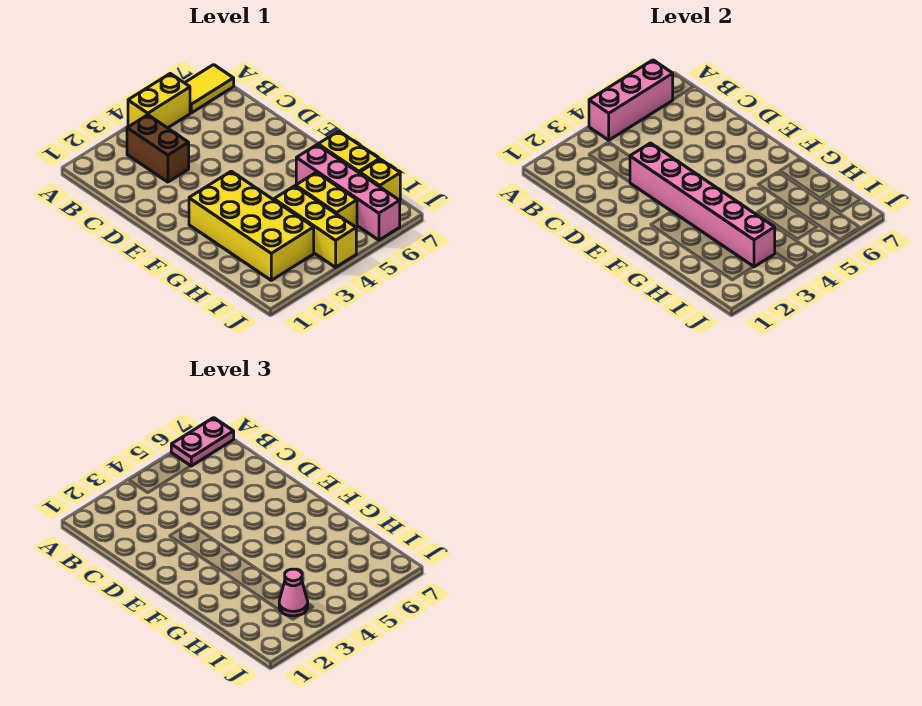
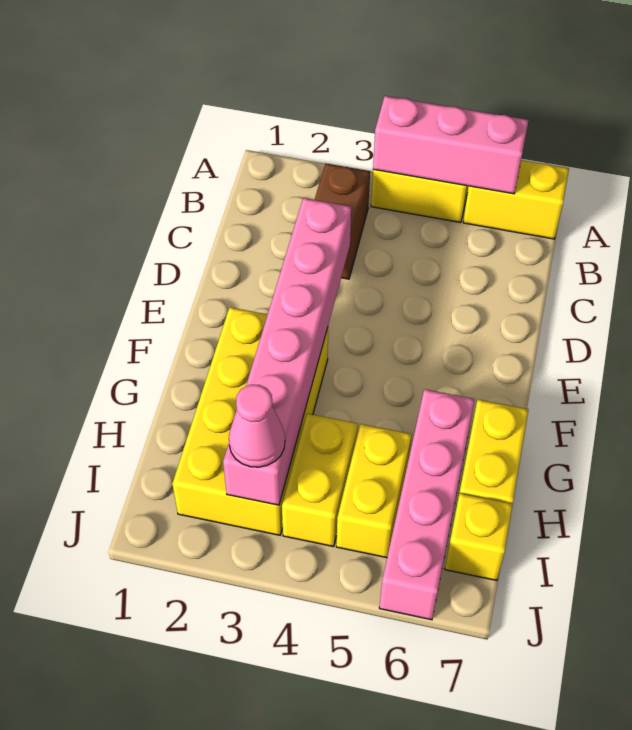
yellow 1x2 tile [185,65,234,113] -> yellow 1x2 brick [463,160,569,239]
pink 1x2 plate [171,418,234,466] -> none
yellow 1x3 brick [274,186,356,267] -> yellow 1x2 brick [282,414,358,547]

